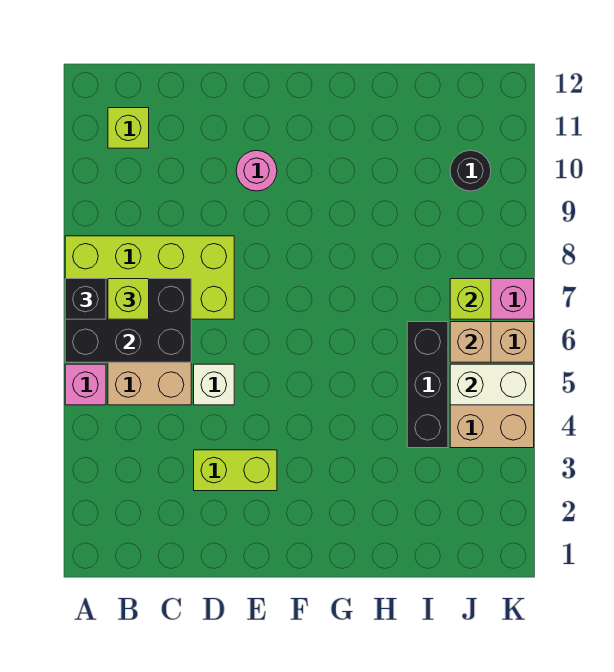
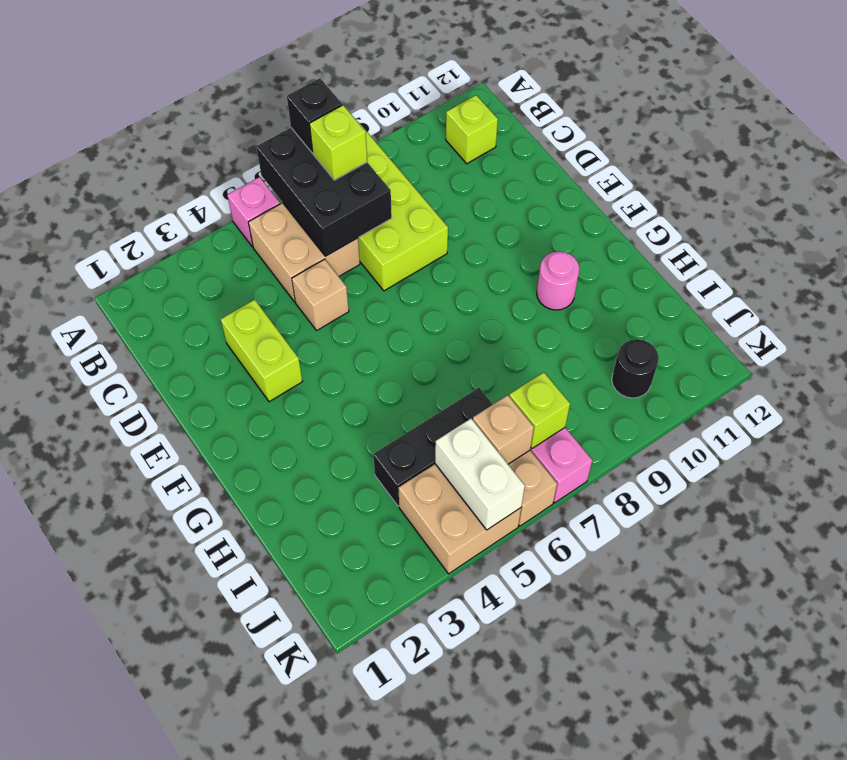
white 1x1 brick [194,364,234,405] -> tan 1x1 brick [292,259,349,330]
pink 1x1 round brick [236,150,277,191] -> pink 1x1 round brick moved to [537,251,579,310]

